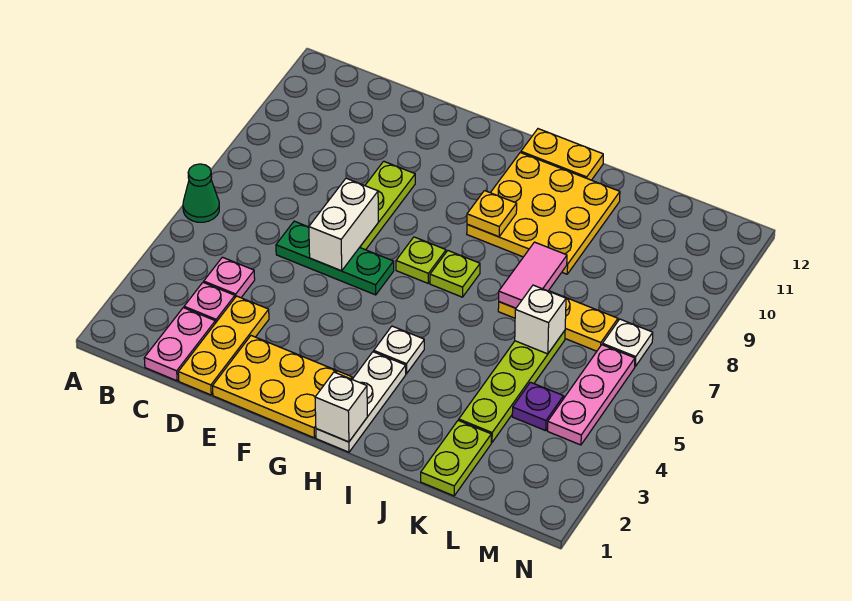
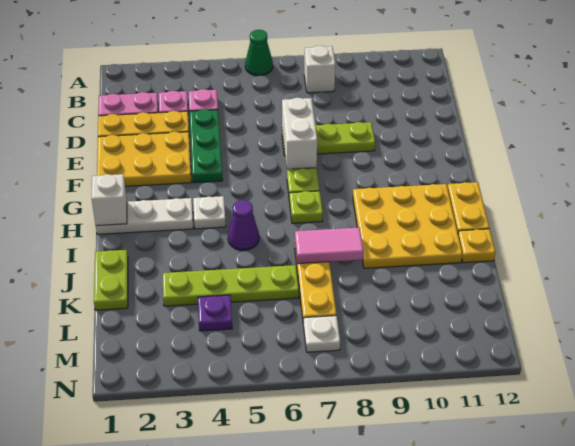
green 1x3 plate [276,221,394,295] -> green 1x3 plate moved to [189,109,223,183]
yellow 2x3 plate [213,336,352,438] -> yellow 2x3 plate turned to [97,132,191,186]
white 1x2 brick [309,178,378,271] -> white 1x2 brick turned to [282,98,317,169]
yellow 1x1 plate [467,191,517,237] -> yellow 1x1 plate moved to [458,229,495,263]
none -> purple 1x1 cone [228,200,259,250]
lime 1x2 plate [421,420,491,496] -> lime 1x2 plate turned to [94,250,128,310]
white 1x1 brick [515,285,566,354] -> white 1x1 brick moved to [304,46,335,93]
pink 1x3 plate [547,345,635,445] -> none

